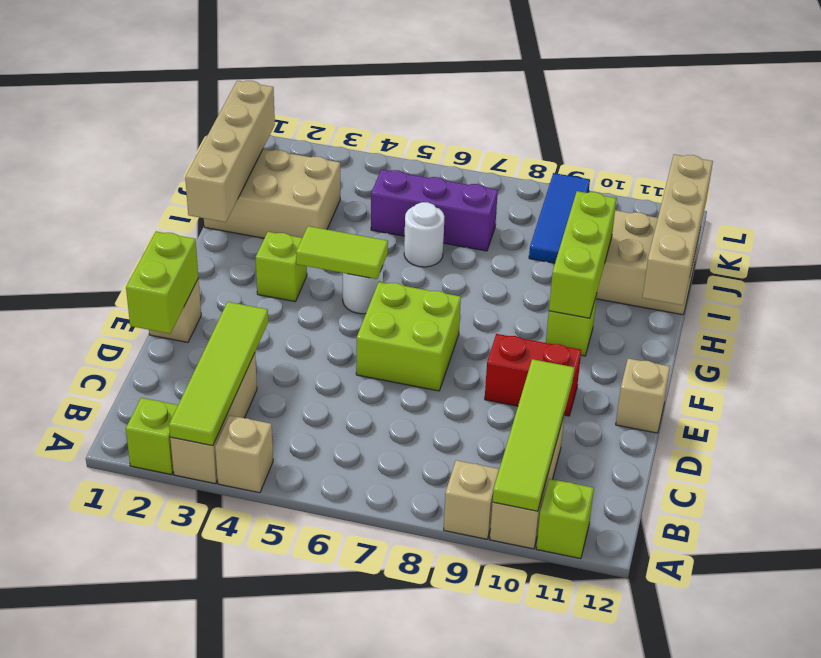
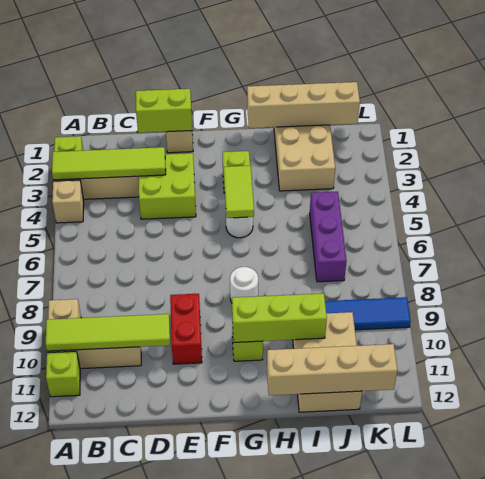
lime 2x2 brick [356,281,461,391] -> lime 2x2 brick moved to [139,153,196,219]
tan 1x1 brick [616,358,670,433] -> none
white 1x1 round brick [404,202,445,267] -> white 1x1 round brick moved to [230,267,258,303]

